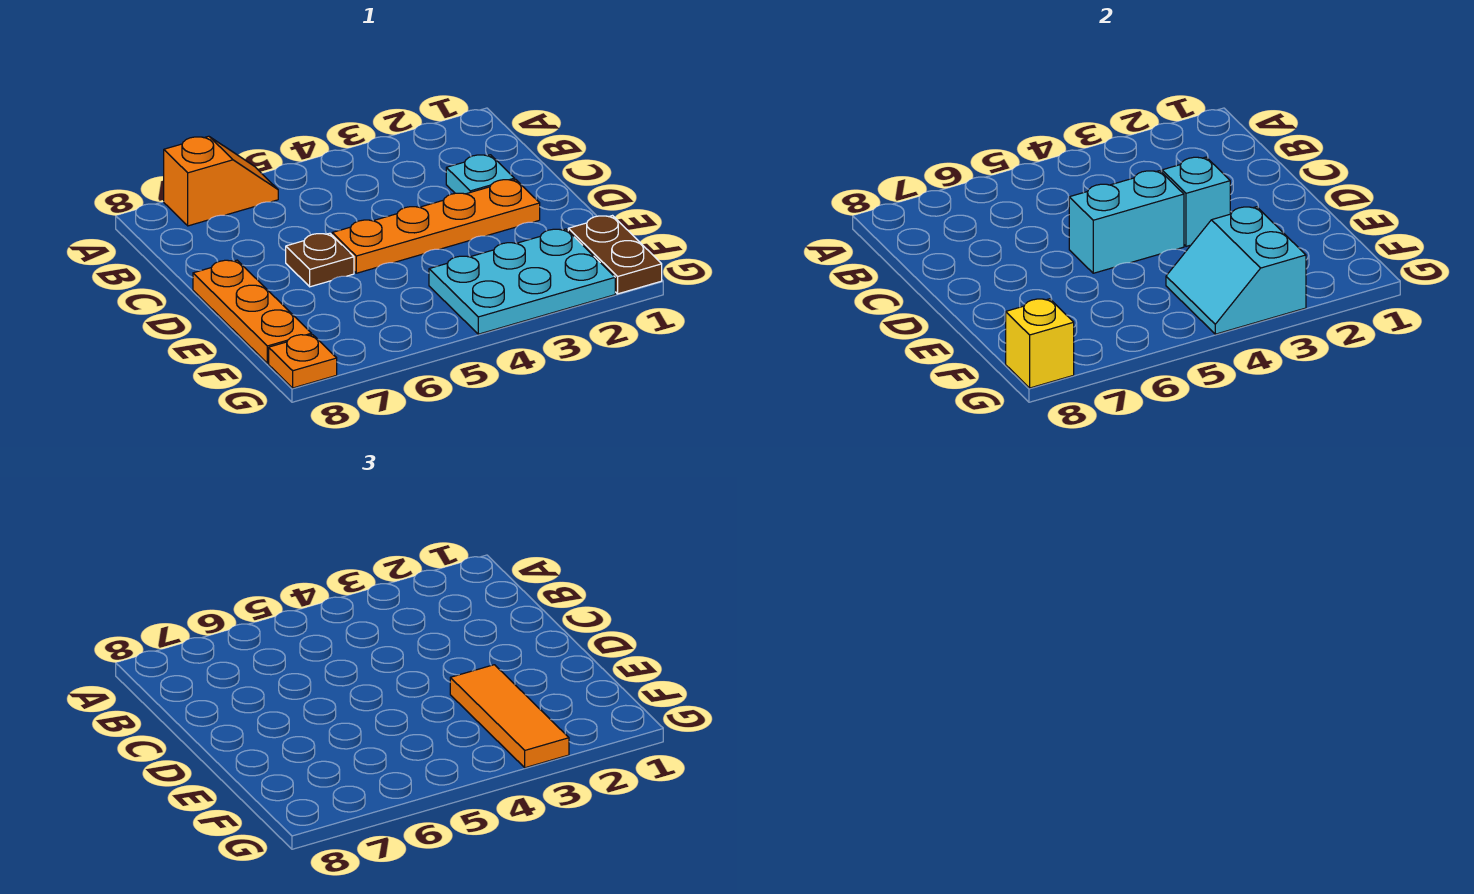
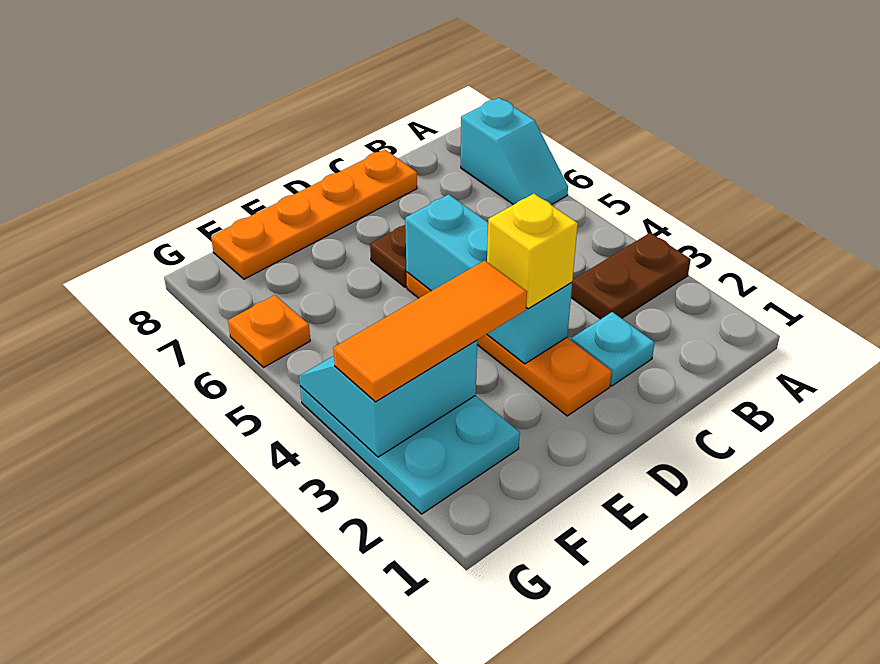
orange 1x2 slope [164,136,278,226] -> cyan 1x2 slope [461,98,568,205]
orange 1x3 plate [193,260,312,363] -> orange 1x4 plate [211,149,417,279]
brown 1x2 plate [568,216,662,294] -> brown 1x2 plate moved to [571,233,691,319]
orange 1x1 plate [269,335,337,388] -> orange 1x1 plate moved to [228,295,310,367]
yellow 1x1 brick [1006,299,1074,388] -> yellow 1x1 brick moved to [487,194,578,309]

